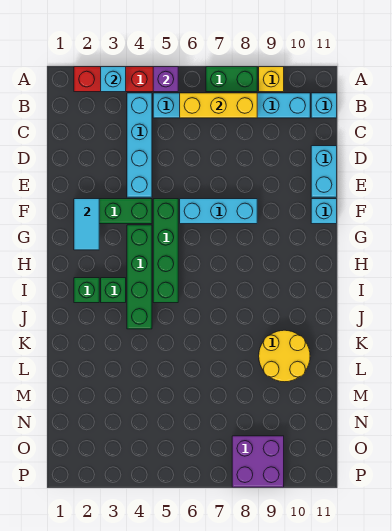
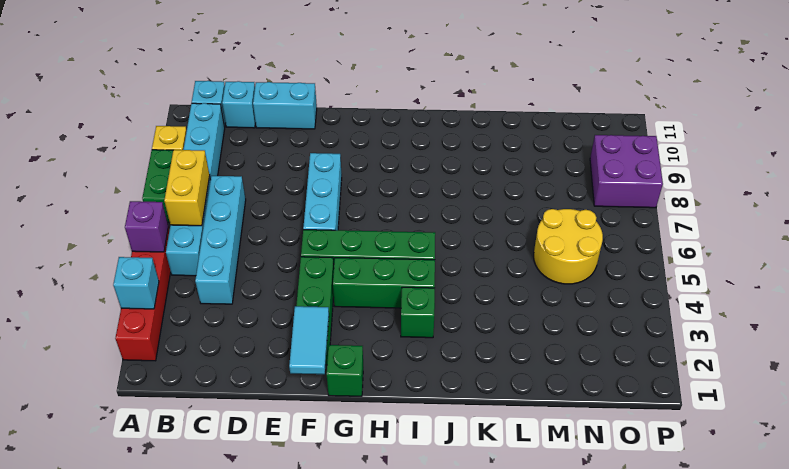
cyan 1x4 brick [127,93,152,197] -> cyan 1x4 brick turned to [195,176,246,304]
yellow 1x3 brick [180,93,257,118] -> yellow 1x2 brick [164,150,210,226]
cyan 1x2 tile [74,199,99,250] -> cyan 1x2 tile turned to [289,306,329,374]
cyan 1x1 brick [311,199,337,224] -> cyan 1x1 brick moved to [222,81,256,128]
green 1x4 brick [127,225,152,329] -> green 1x3 brick [333,258,435,308]
green 1x1 brick [74,278,99,303] -> green 1x1 brick moved to [327,345,363,396]
yellow 2x2 round brick [259,330,310,382] -> yellow 2x2 round brick moved to [534,209,603,284]

